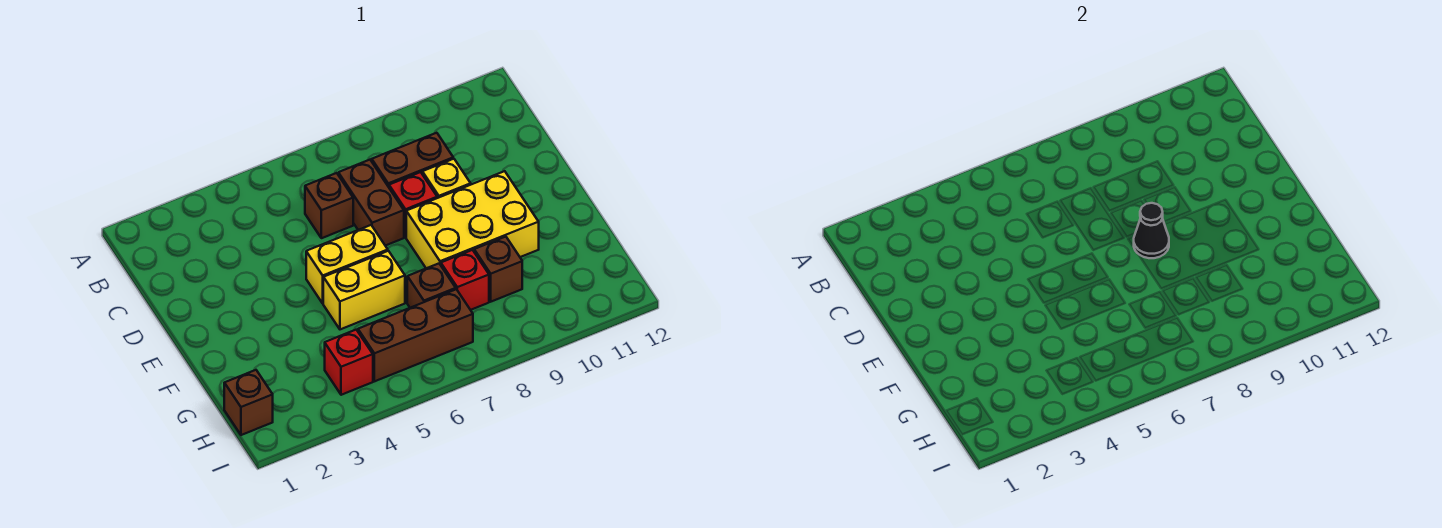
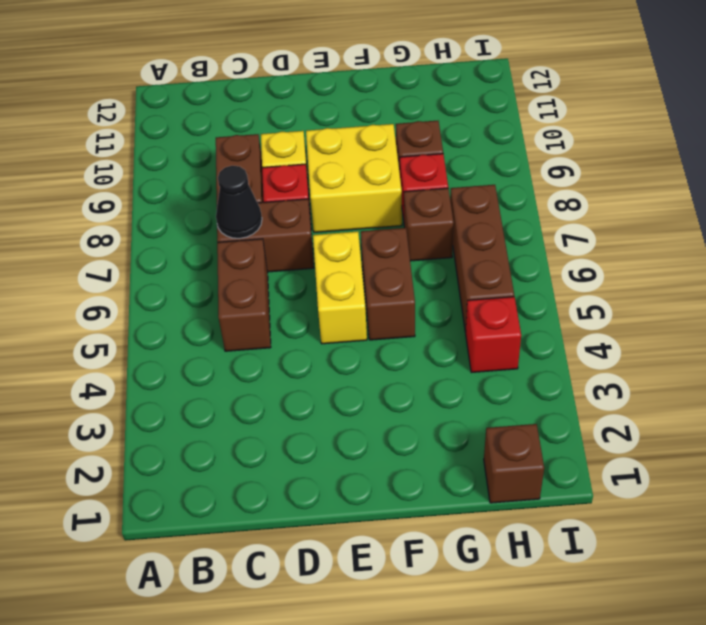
brown 1x1 brick [305,173,353,238] -> brown 1x2 brick [217,239,271,351]
yellow 2x3 brick [406,171,539,268] -> yellow 2x2 brick [306,124,402,232]
black 1x1 cone [1134,203,1169,258] -> black 1x1 cone moved to [216,166,262,238]
yellow 1x2 brick [323,251,405,329] -> brown 1x2 brick [361,228,415,340]

